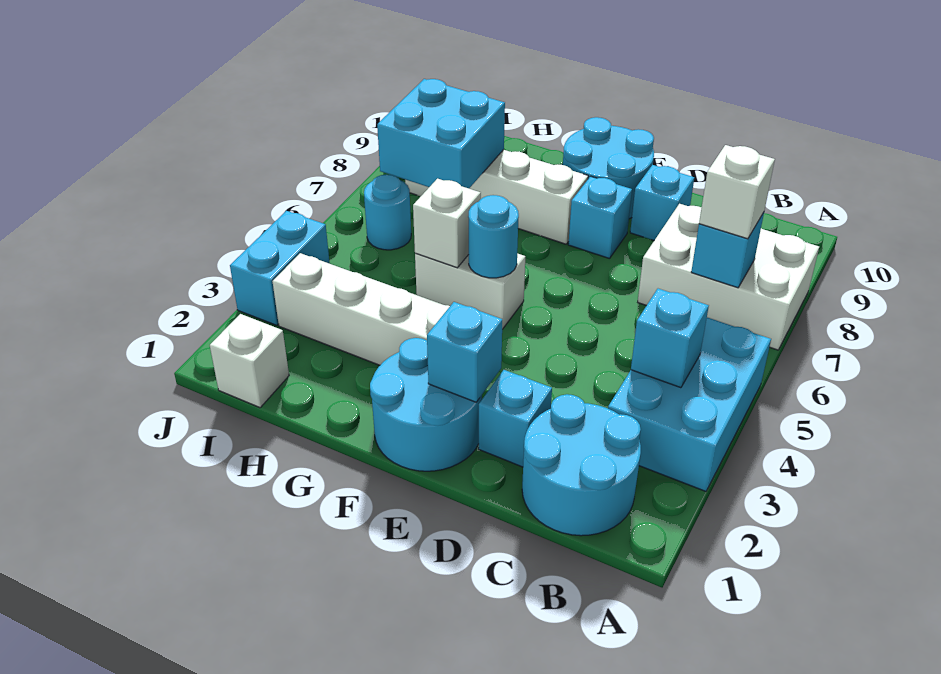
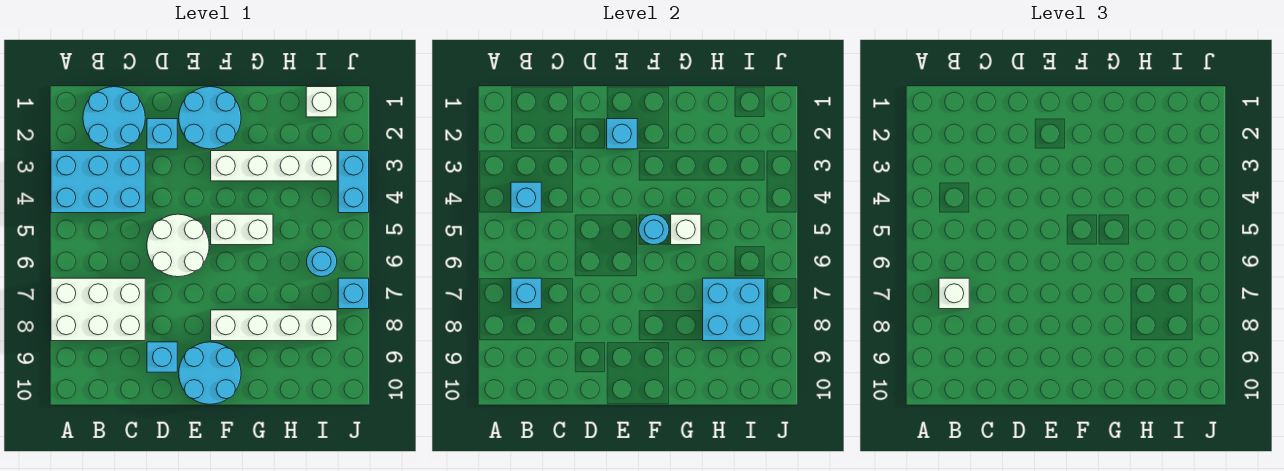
cyan 2x3 brick [608,317,771,491] -> cyan 2x3 brick turned to [51,151,145,213]
none -> white 2x2 round brick [147,214,209,277]
cyan 1x1 brick [568,176,632,259] -> cyan 1x1 brick moved to [338,278,369,309]

